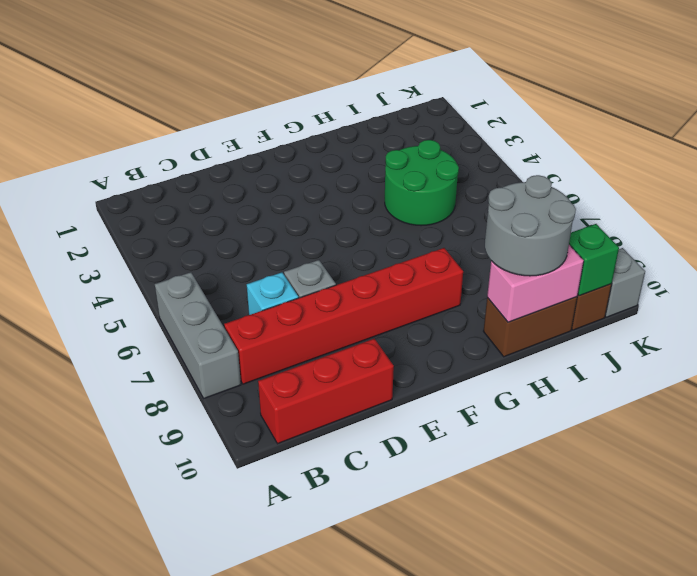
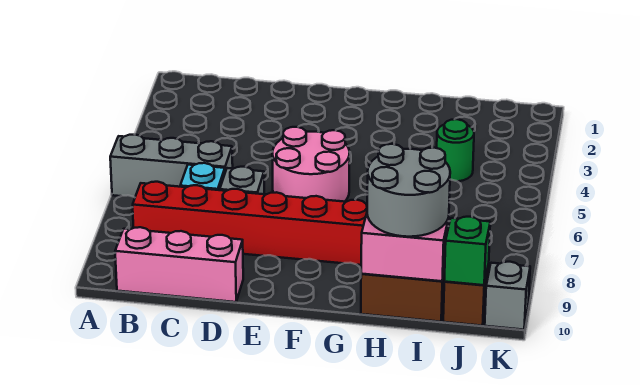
grey 1x3 brick [155,272,241,398] -> grey 1x3 brick turned to [110,135,233,197]
red 1x3 brick [258,339,394,444] -> pink 1x3 brick [115,227,243,302]
none -> pink 2x2 round brick [272,127,350,202]
green 2x2 round brick [385,140,459,226] -> green 1x1 round brick [437,119,474,181]

